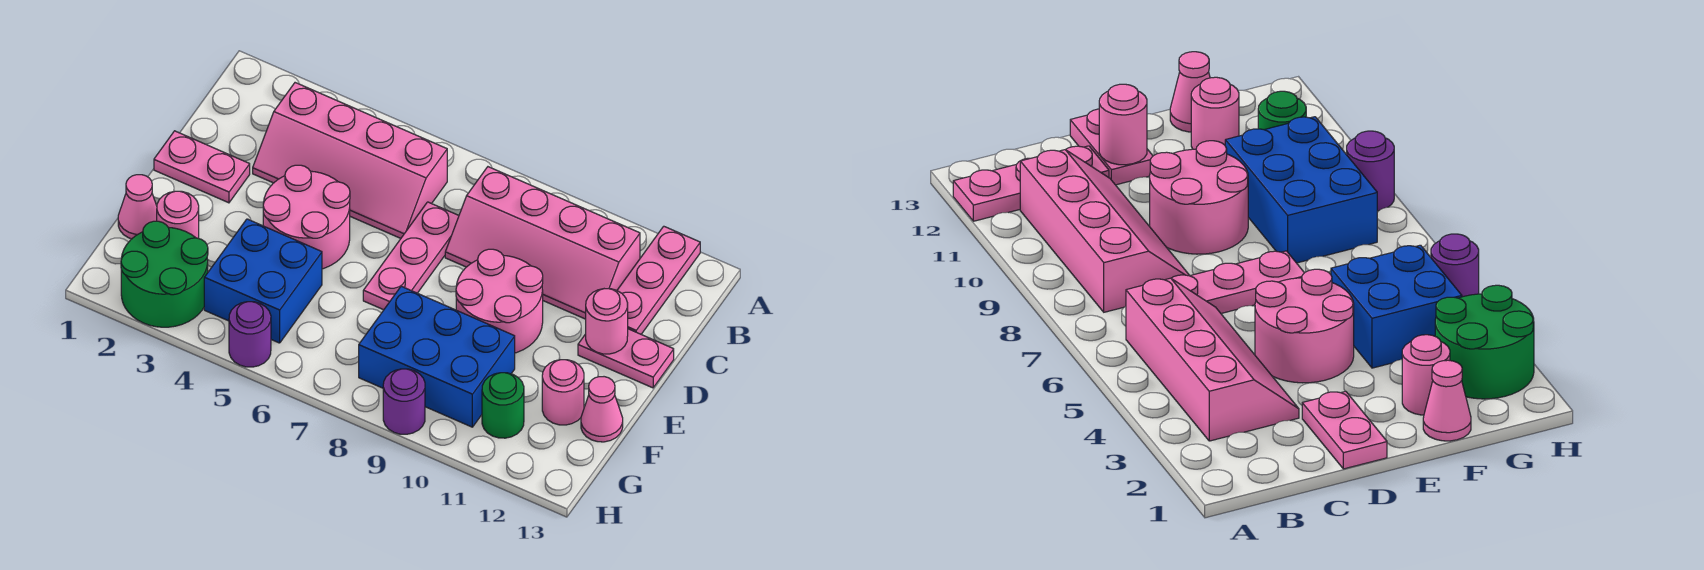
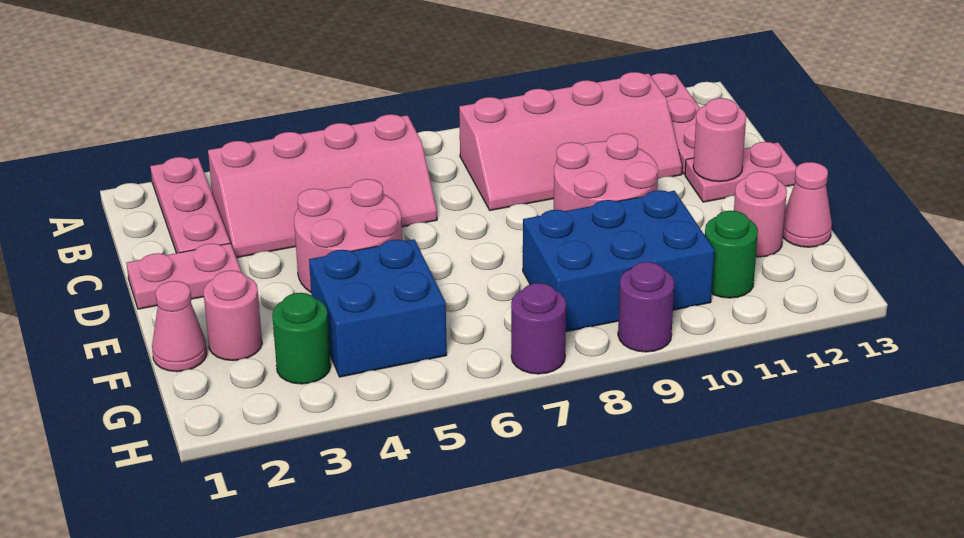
pink 1x3 plate [363,202,459,310] -> pink 1x3 plate moved to [150,157,230,253]
green 2x2 round brick [121,221,208,327] -> green 1x1 round brick [272,293,331,384]
purple 1x1 round brick [229,302,271,367] -> purple 1x1 round brick moved to [511,283,566,374]

